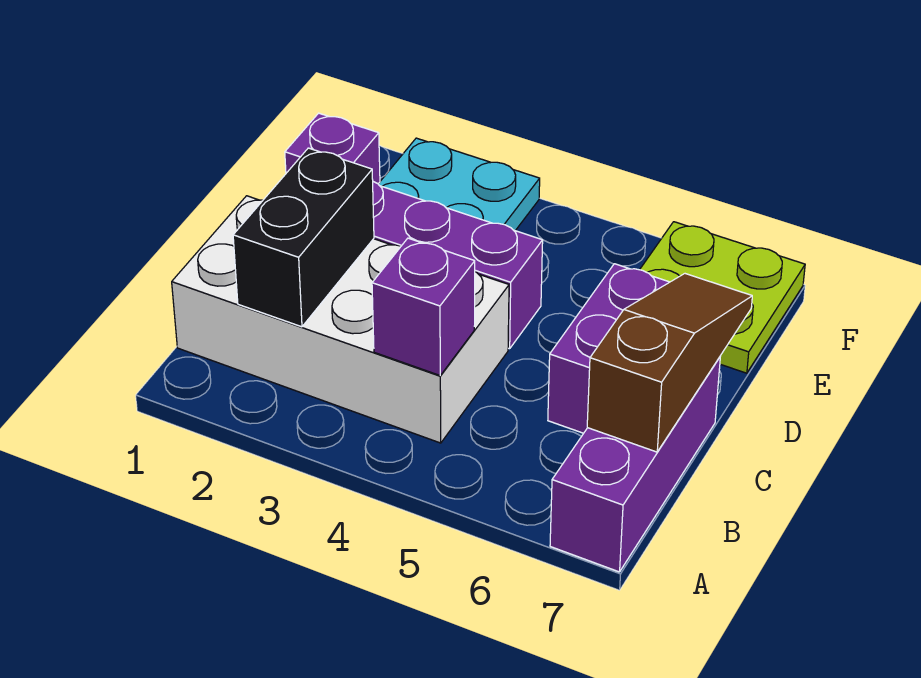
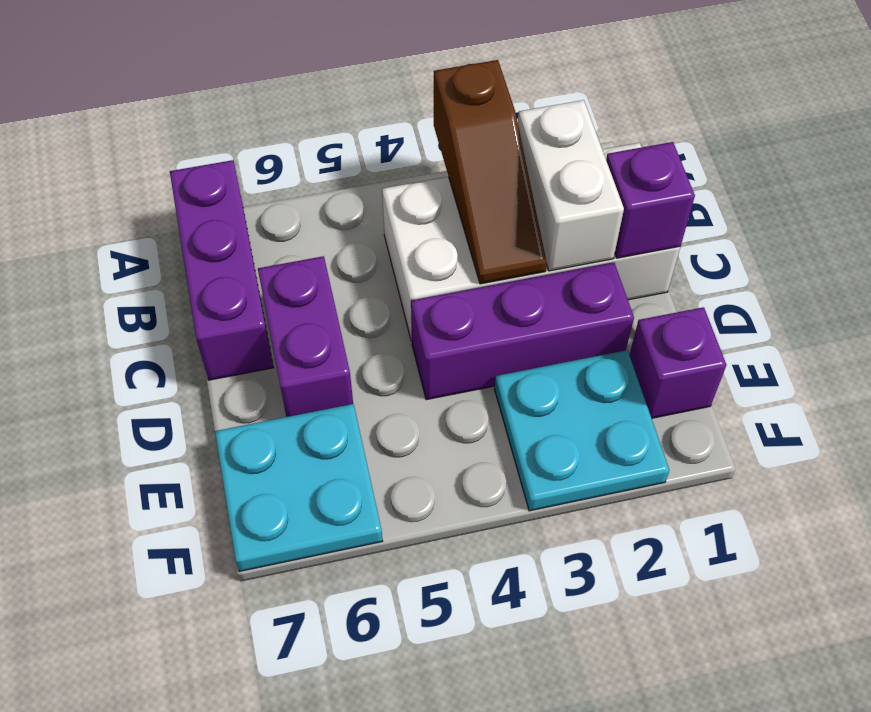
black 1x2 brick [233,148,374,327] -> white 1x2 brick [518,100,624,271]
purple 1x1 brick [372,238,475,375] -> purple 1x1 brick moved to [606,142,695,258]
brown 1x3 slope [587,274,752,452] -> brown 1x3 slope moved to [434,60,547,284]
lime 2x2 plate [640,222,805,373] -> cyan 2x2 plate [215,404,383,571]

